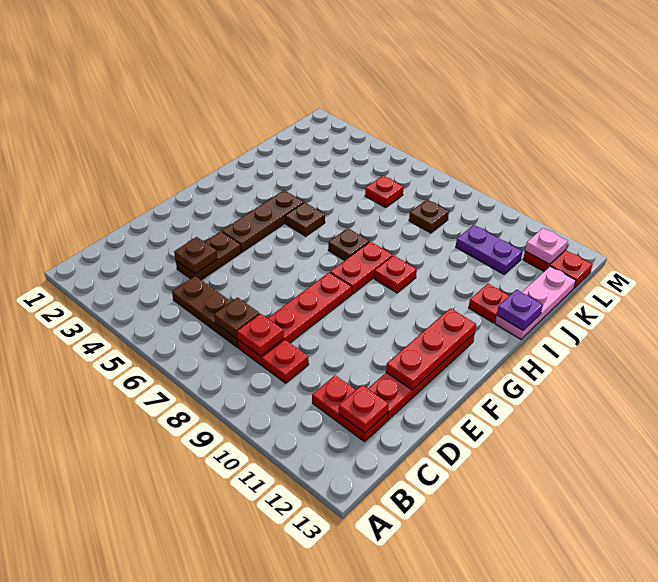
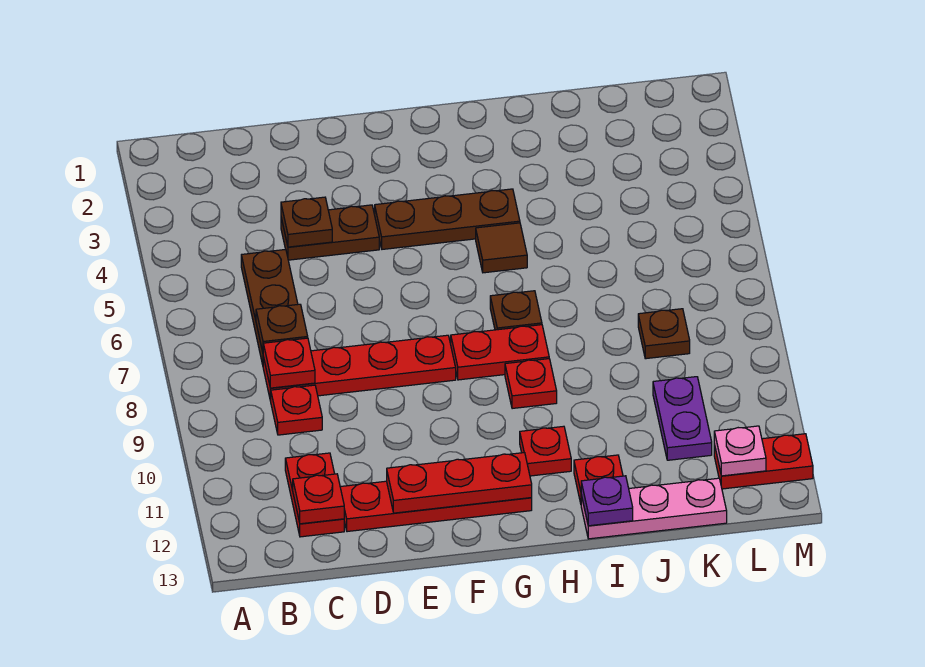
brown 1x1 plate [285,202,325,236] -> brown 1x1 tile [476,223,527,273]
red 1x1 plate [365,176,404,207] -> red 1x1 plate moved to [520,426,571,476]
red 1x2 plate [523,250,593,288] -> red 1x2 plate turned to [714,434,813,489]

